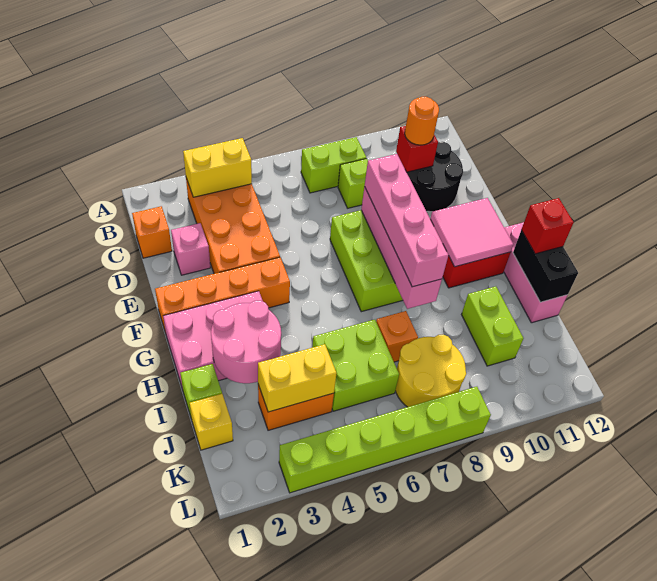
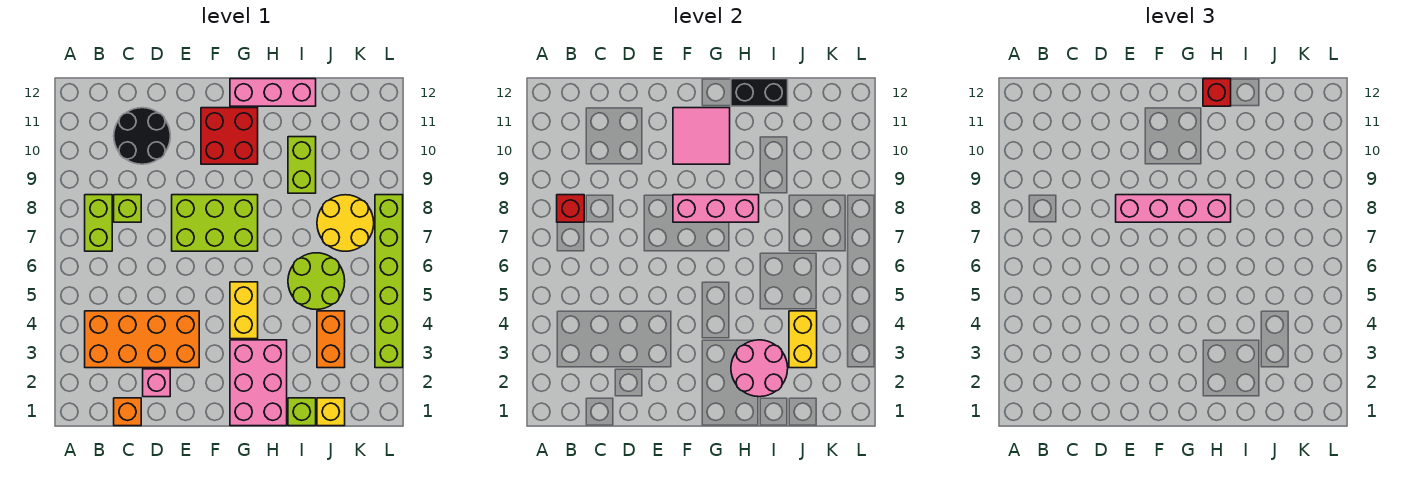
yellow 1x2 brick [183,138,252,197] -> yellow 1x2 brick moved to [230,282,258,339]
red 1x1 brick [396,126,438,172] -> red 1x1 brick moved to [557,195,584,222]
orange 1x1 round brick [405,97,439,145] -> none
pink 1x4 brick [361,187,442,309] -> pink 1x3 brick [673,195,759,222]
orange 1x4 brick [155,257,290,333] -> none
lime 2x2 brick [312,320,399,411] -> lime 2x2 round brick [288,253,345,310]
orange 1x1 brick [376,311,418,362] -> none
lime 1x2 brick [462,286,523,366] -> lime 1x2 brick turned to [288,137,316,193]

